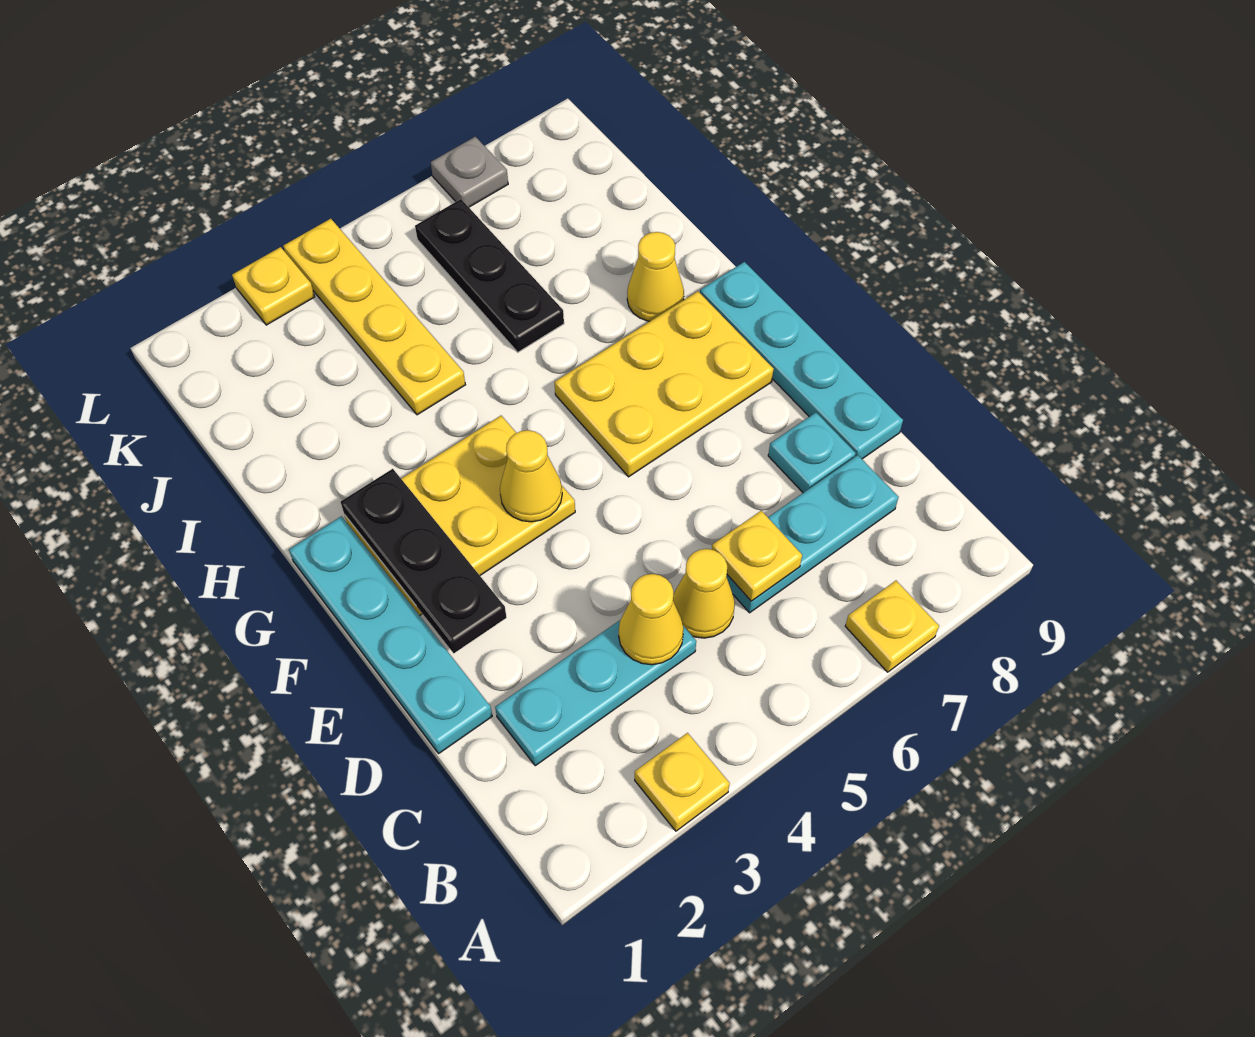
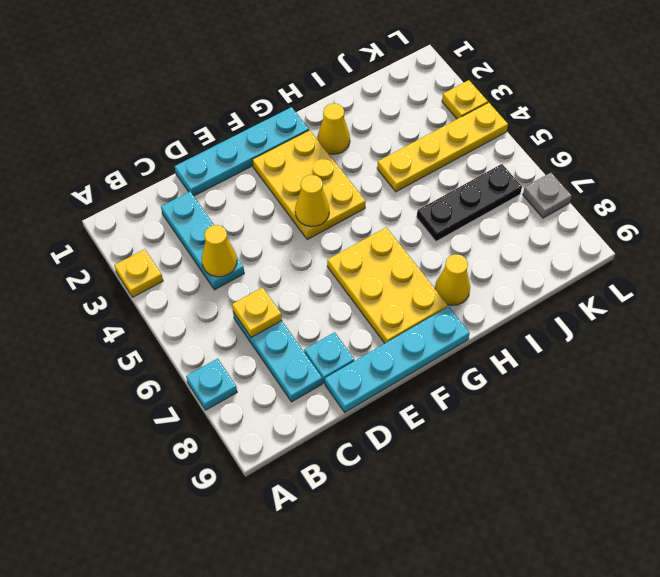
yellow 1x1 plate [845,581,939,672] -> cyan 1x1 plate [186,359,237,410]
yellow 1x1 cone [673,549,735,638] -> yellow 1x1 cone moved to [317,103,350,154]
black 1x3 plate [341,469,507,653] -> none

